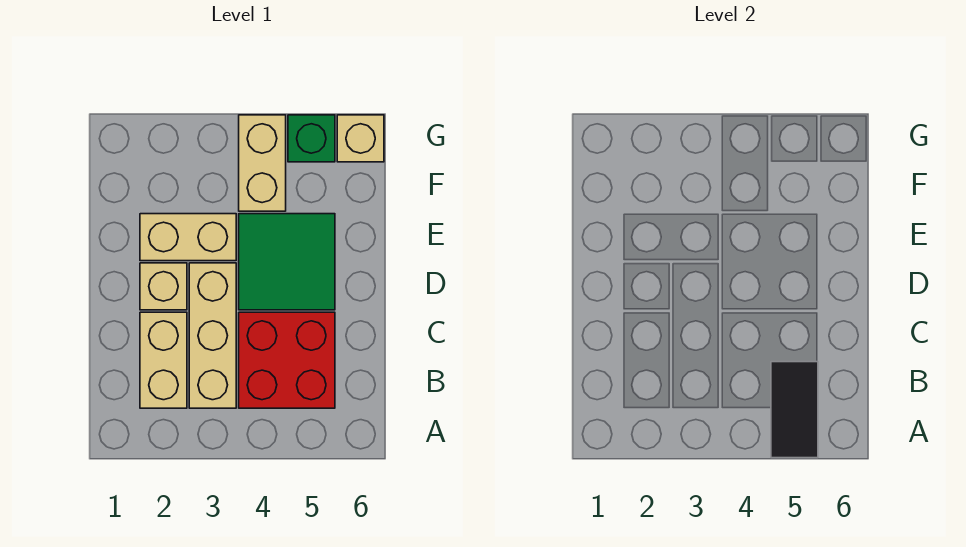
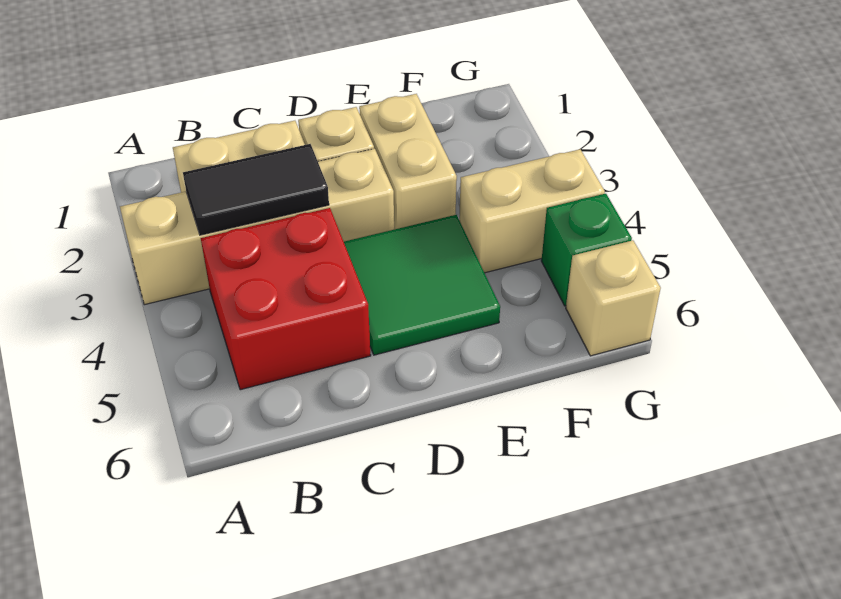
black 1x2 tile [771,362,818,458] -> black 1x2 tile moved to [183,144,329,235]
tan 1x3 brick [189,263,236,408] -> tan 1x4 brick [120,149,394,305]

